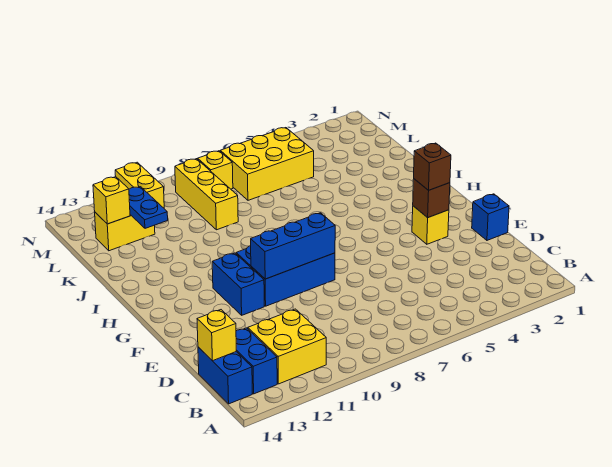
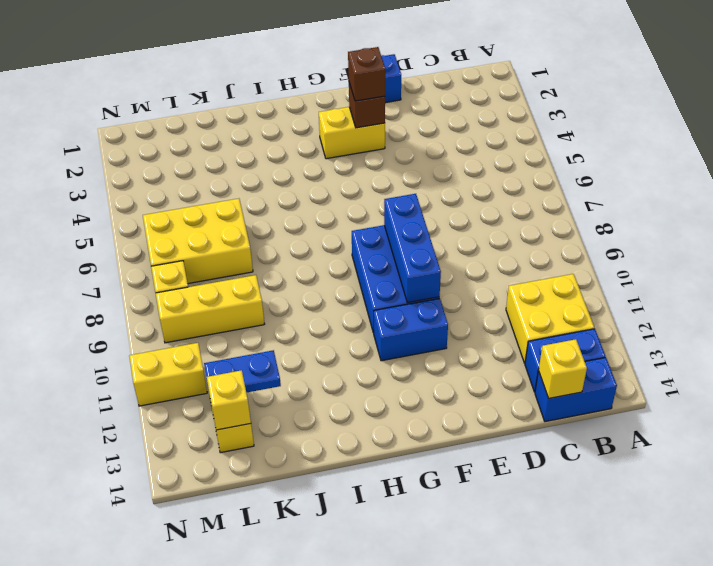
yellow 1x1 brick [412,206,449,244] -> yellow 1x2 brick [319,107,385,159]
yellow 2x3 brick [220,128,314,200] -> yellow 2x3 brick turned to [143,199,253,284]

